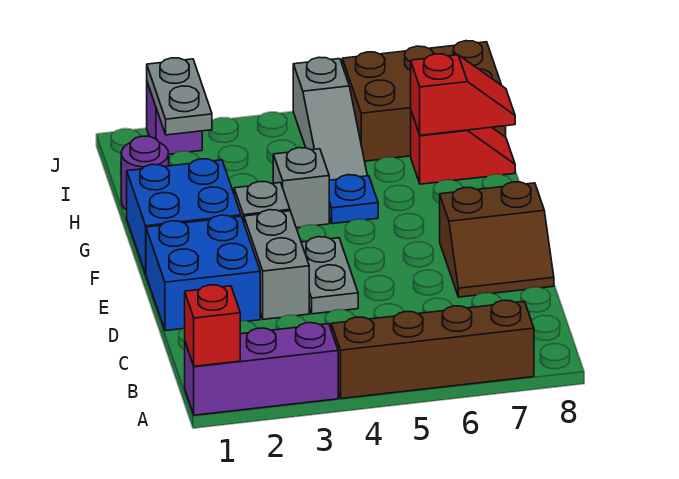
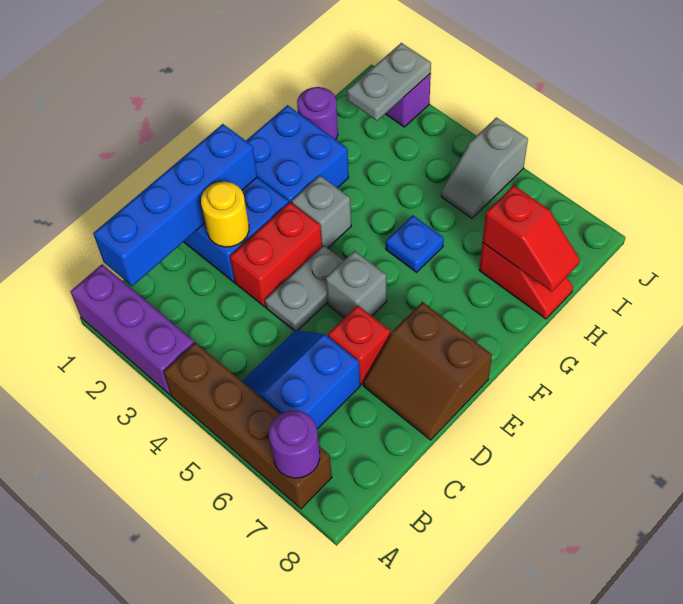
red 1x1 brick [185,285,240,366] -> red 1x1 brick moved to [328,305,390,385]
none -> purple 1x1 round brick [269,410,320,478]
none -> blue 1x4 brick [93,124,257,286]
none -> blue 2x2 slope [242,330,360,429]
none -> yellow 1x1 round brick [201,182,249,247]
grey 1x2 brick [244,210,309,319] -> red 1x2 brick [230,202,322,307]
grey 1x1 brick [273,148,329,228] -> grey 1x1 brick moved to [326,251,387,318]
grey 1x3 slope [293,57,367,180] -> grey 1x2 slope [441,117,528,218]
brown 2x3 brick [342,41,506,161] -> none

